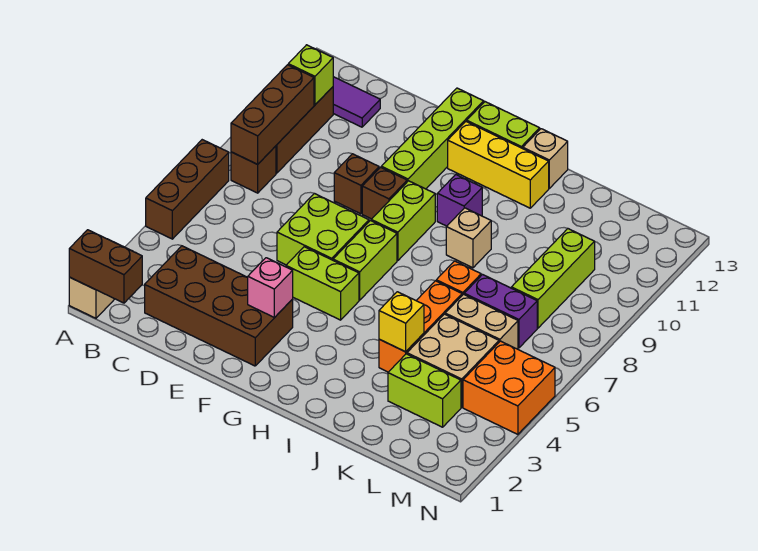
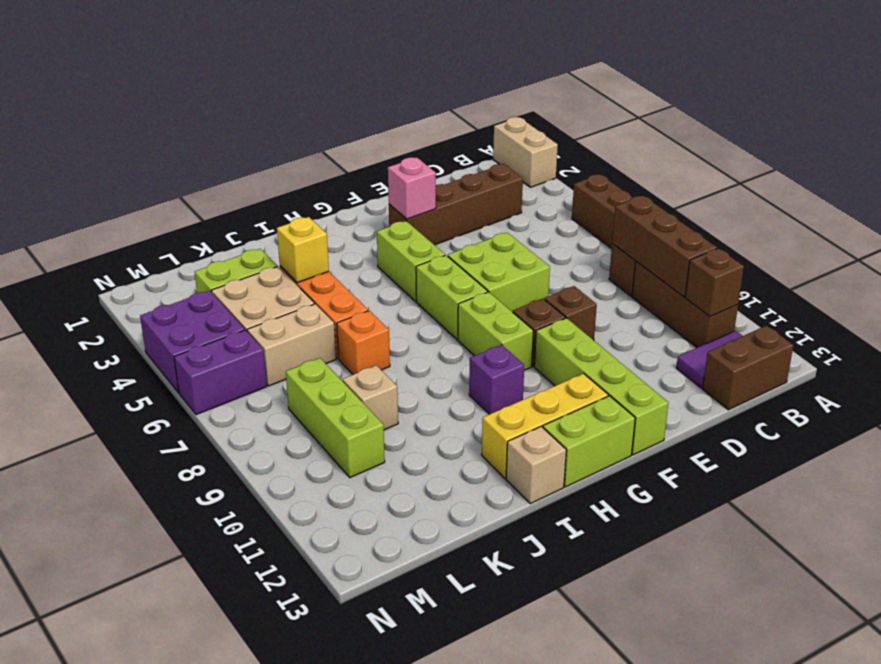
brown 1x2 brick [69,230,142,303] -> brown 1x2 brick moved to [703,326,793,410]
lime 1x1 brick [288,45,333,105] -> brown 1x1 brick [685,248,744,317]
brown 2x4 brick [145,246,293,366] -> brown 1x4 brick [389,164,523,245]
lime 1x2 brick [286,247,359,320] -> lime 1x2 brick turned to [377,221,445,301]
tan 1x1 brick [446,208,491,268] -> tan 1x1 brick moved to [343,365,398,430]
purple 1x2 brick [464,274,537,348] -> purple 1x2 brick moved to [174,330,267,415]
orange 2x2 brick [463,341,555,434] -> purple 2x2 brick [140,291,245,393]

